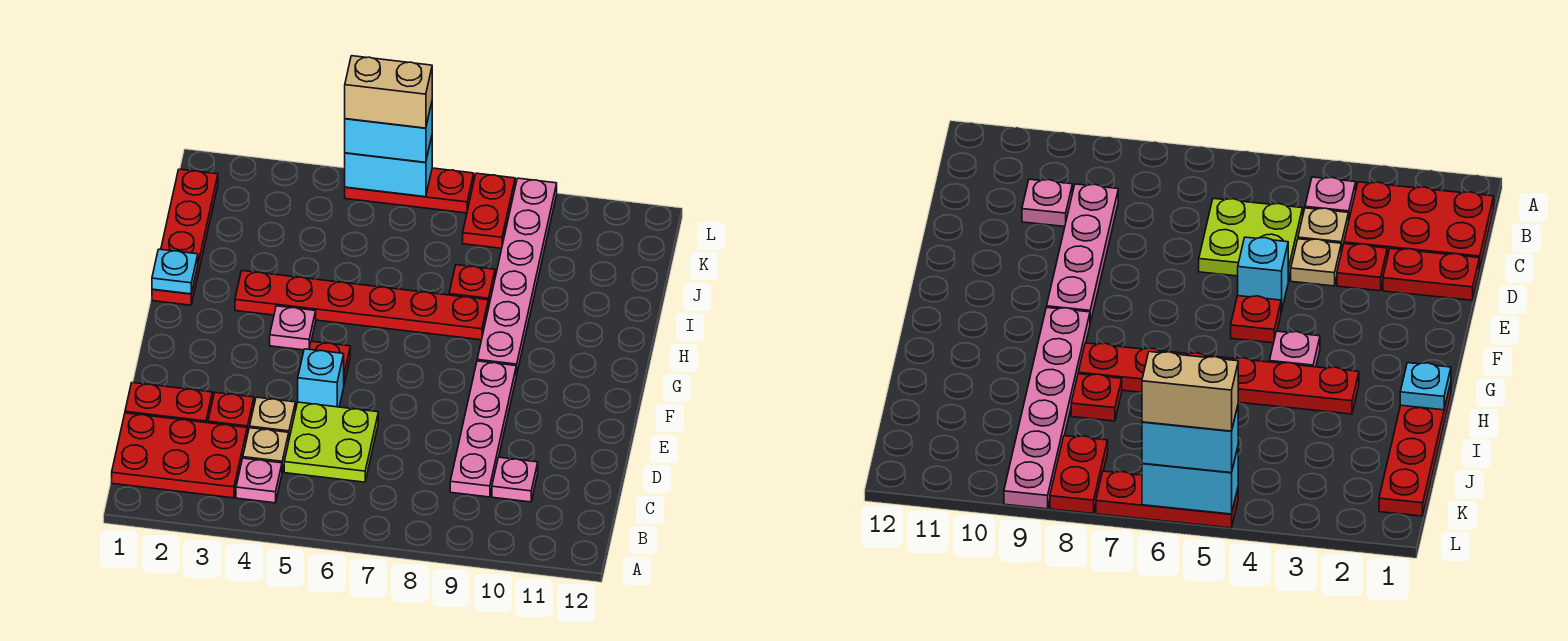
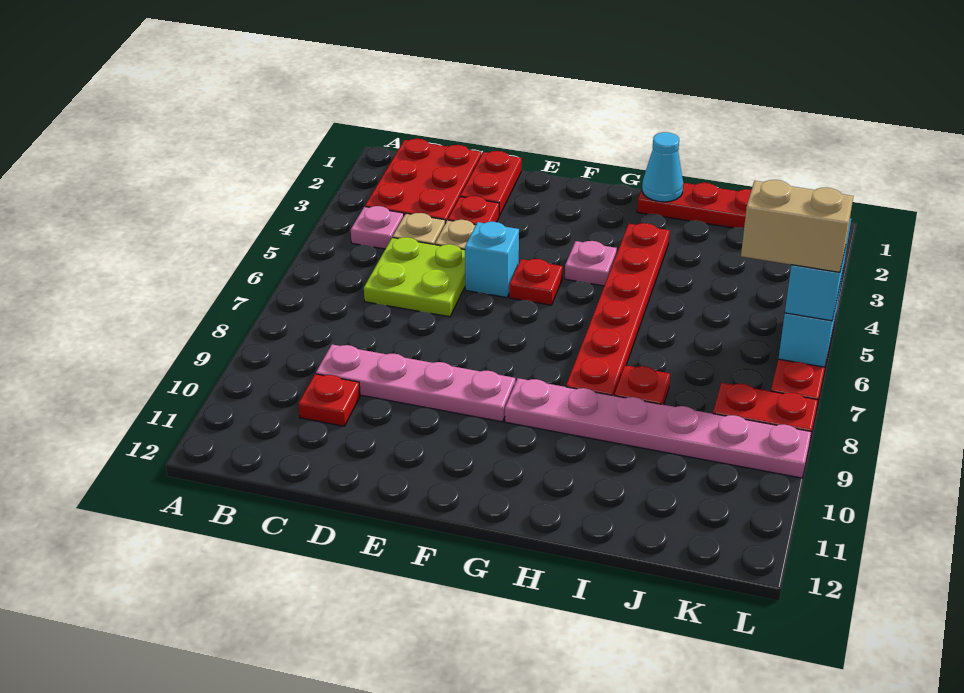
pink 1x1 plate [492,457,538,502] -> red 1x1 plate [298,374,360,426]
cyan 1x1 plate [152,249,198,294] -> cyan 1x1 cone [642,132,683,202]
tan 1x2 brick [345,56,432,128] -> tan 1x2 brick turned to [741,180,853,272]

